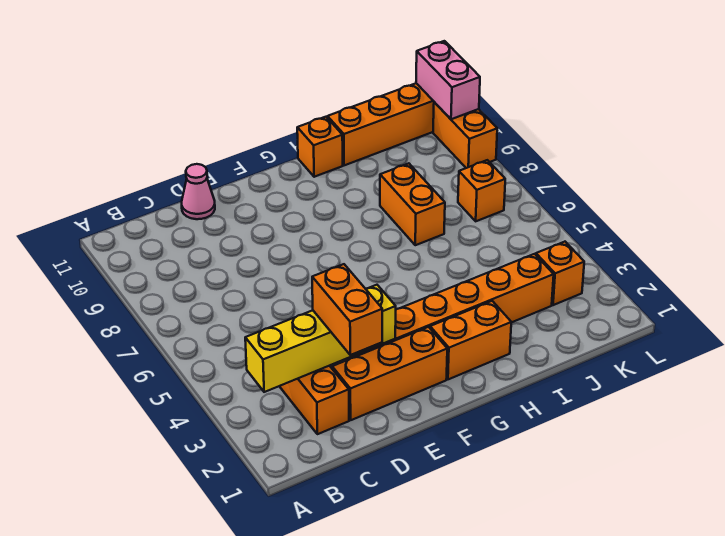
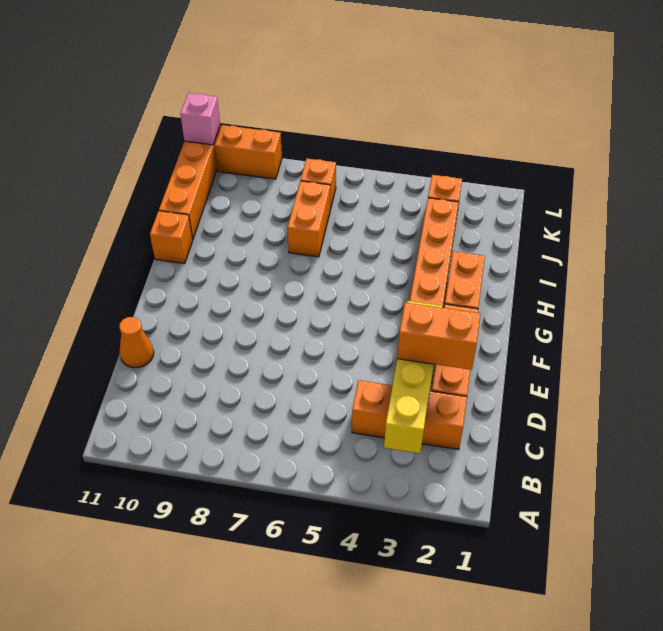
pink 1x1 cone [182,164,215,219] -> orange 1x1 cone [120,317,154,368]
orange 1x2 brick [380,163,445,245] -> orange 1x2 brick turned to [288,181,330,257]
pink 1x2 brick [416,41,480,119] -> pink 1x1 brick [180,93,220,145]

